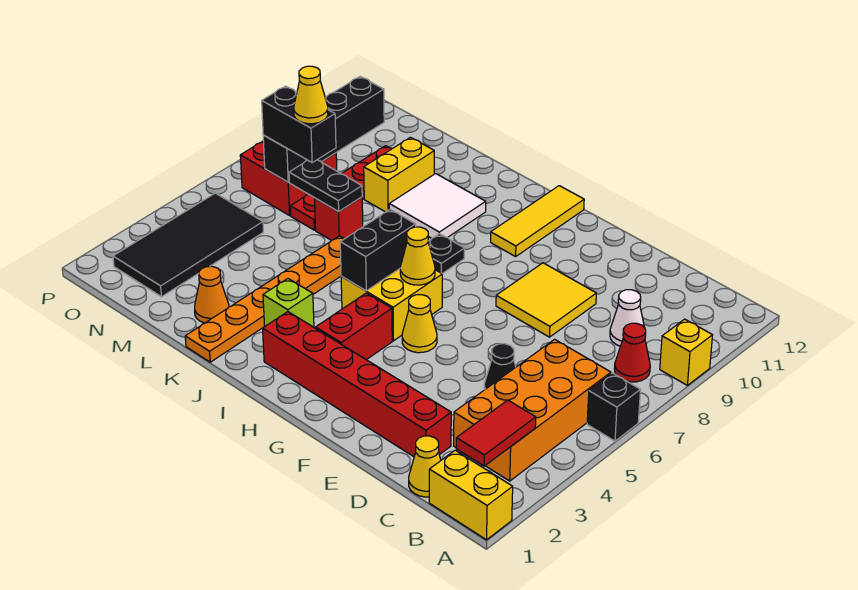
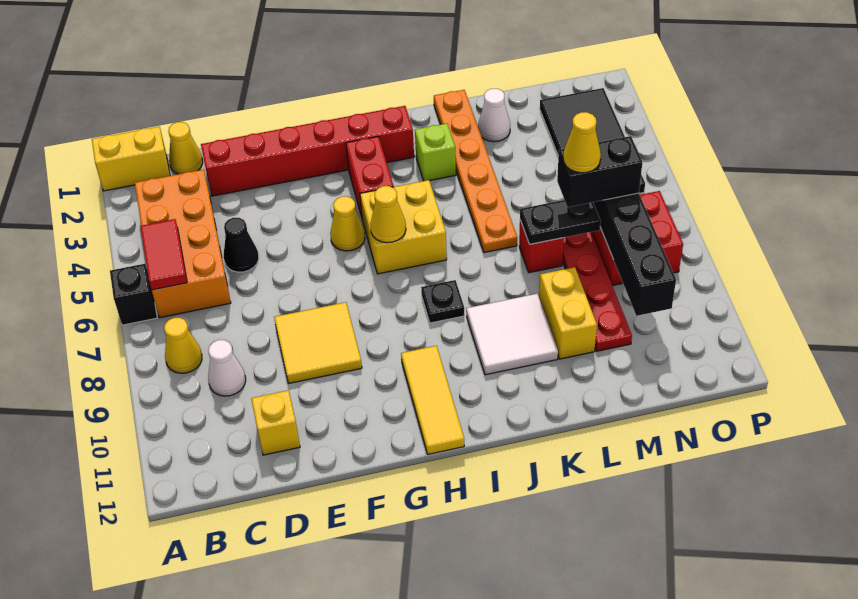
yellow 1x1 brick [660,319,713,385] -> yellow 1x1 brick moved to [251,390,300,455]
red 1x2 tile [456,400,536,466] -> red 1x2 tile moved to [140,219,187,290]
red 1x1 cone [614,323,650,382] -> yellow 1x1 cone [164,318,202,373]
black 1x2 brick [340,210,416,291] -> none
orange 1x1 cone [195,266,229,323] -> white 1x1 cone [478,89,510,142]

